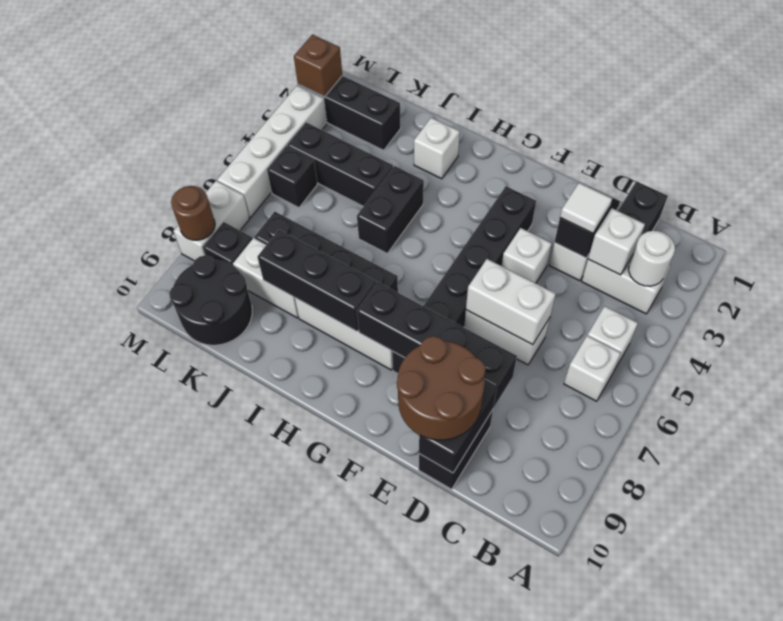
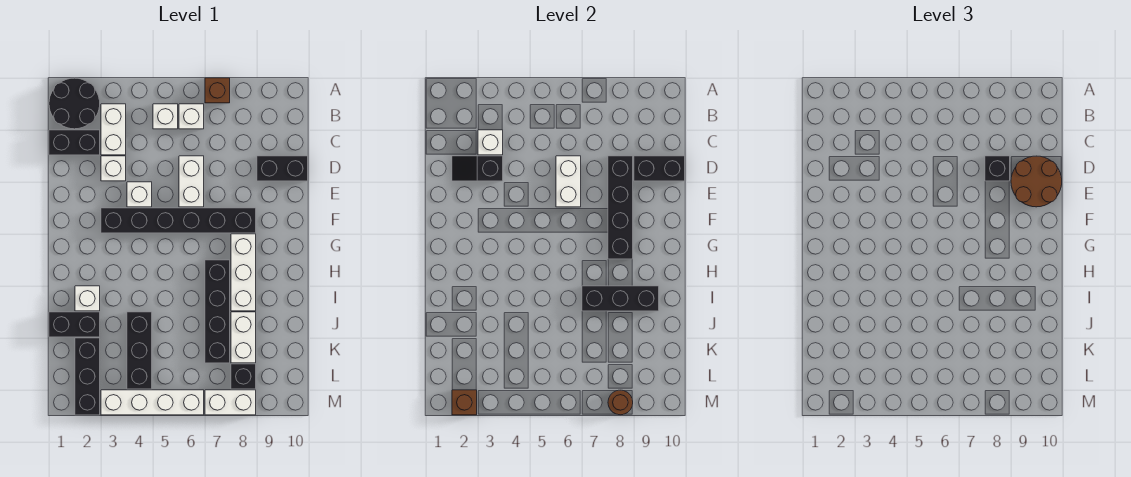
none -> brown 1x1 brick [205,78,230,103]
white 1x1 round brick [629,231,675,286] -> none
white 1x1 tile [560,183,612,233] -> none
black 1x3 brick [258,230,376,331] -> black 1x3 brick turned to [582,286,659,311]
black 1x2 brick [357,166,424,253] -> black 1x2 brick moved to [49,312,100,337]
black 2x2 round brick [169,255,252,345] -> black 2x2 round brick moved to [49,78,100,129]
black 1x1 brick [267,146,317,208] -> black 1x1 brick moved to [985,156,1010,181]

